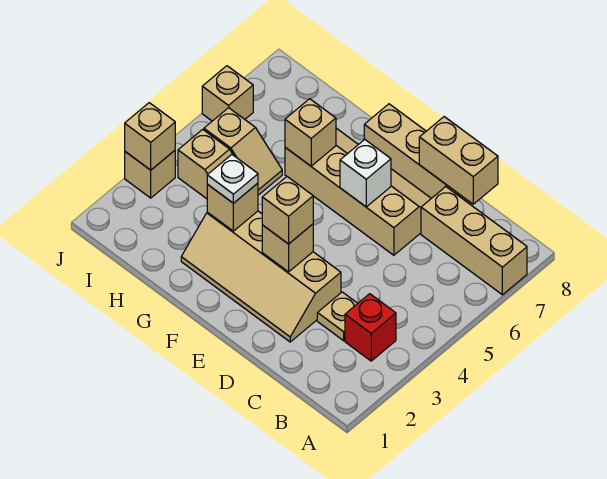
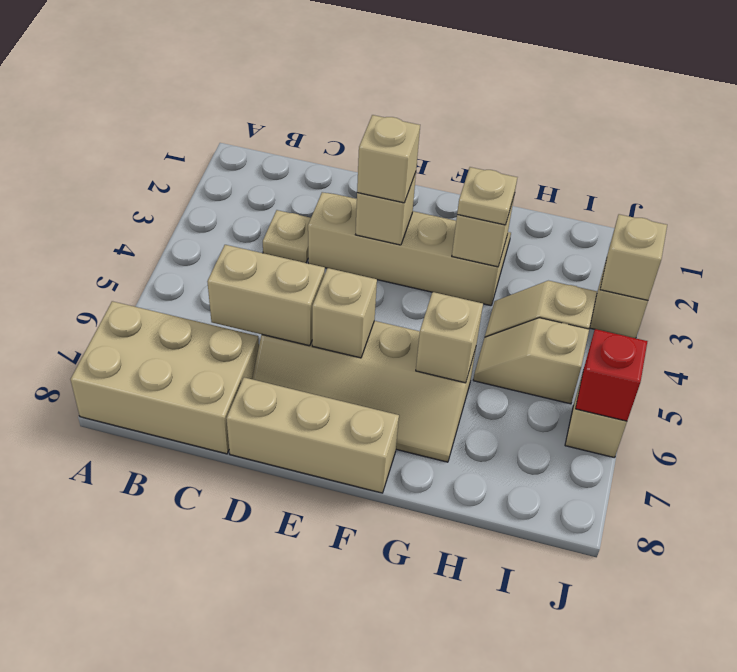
tan 1x3 brick [421,187,527,295] -> tan 2x3 brick [71,301,259,454]
red 1x1 brick [345,294,396,361] -> red 1x1 brick moved to [575,329,648,421]
tan 1x2 brick [419,117,498,204] -> tan 1x2 brick moved to [207,245,325,346]
white 1x1 brick [340,140,391,207] -> tan 1x1 brick [312,268,377,358]
white 1x1 plate [207,155,258,203] -> tan 1x1 plate [457,167,517,225]

